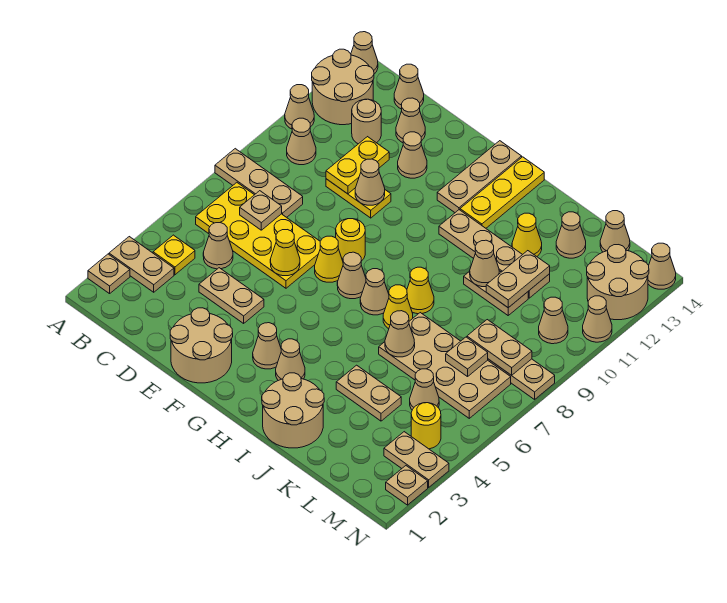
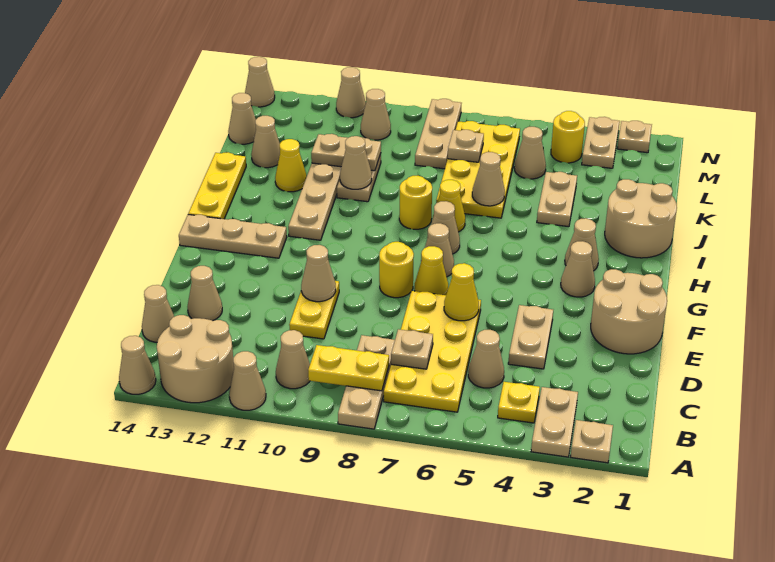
tan 1x1 round brick [352,99,381,144] -> none
yellow 1x2 plate [326,137,389,194] -> yellow 1x2 plate moved to [308,345,389,391]
tan 1x1 cone [398,132,427,178] -> none
yellow 1x3 plate [460,157,544,228] -> yellow 1x3 plate turned to [188,152,246,219]
yellow 1x1 cone [407,267,434,314] -> yellow 1x1 round brick [399,176,432,229]
tan 2x4 plate [379,313,511,418] -> yellow 2x4 plate [436,121,520,218]
tan 1x2 plate [467,320,532,375] -> none
tan 2x2 round brick [587,245,649,320] -> none

